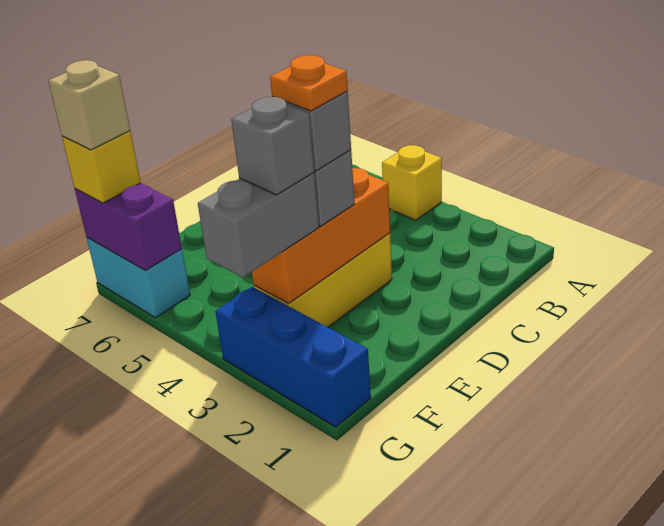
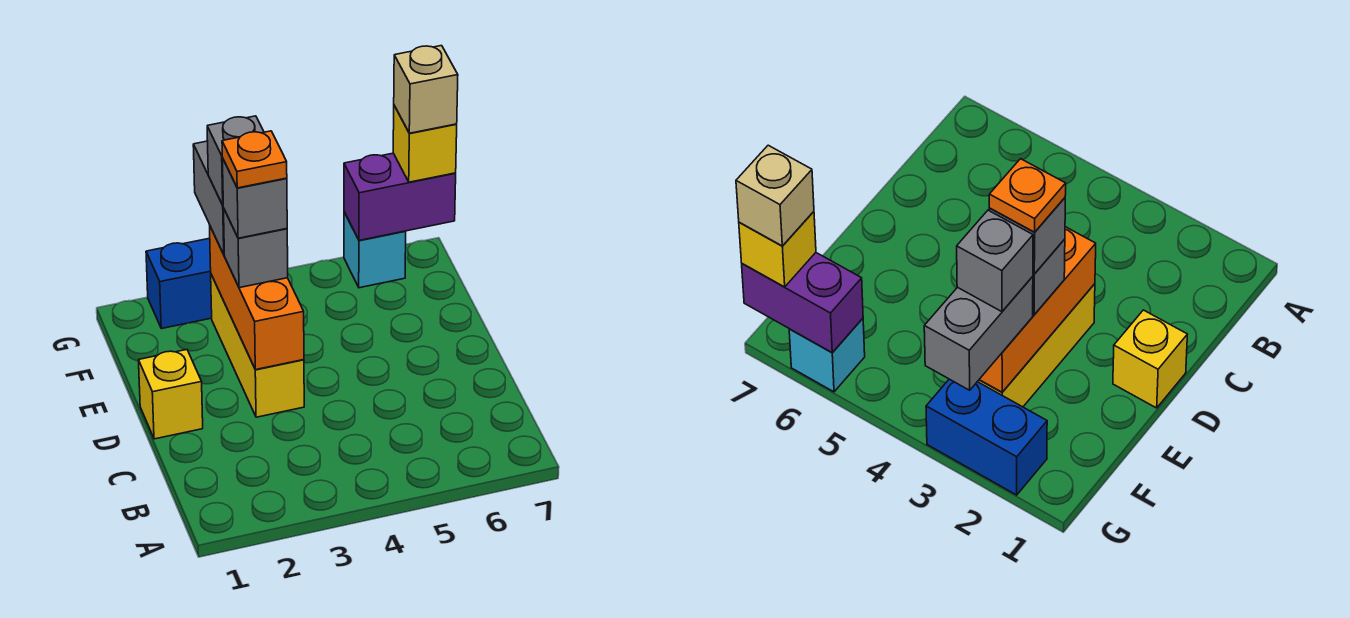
yellow 1x1 brick [382,145,442,220] -> yellow 1x1 brick moved to [139,350,203,439]
blue 1x3 brick [215,287,371,427] -> blue 1x2 brick [146,238,212,329]
cyan 1x2 brick [87,238,190,318] -> cyan 1x1 brick [344,212,406,288]

